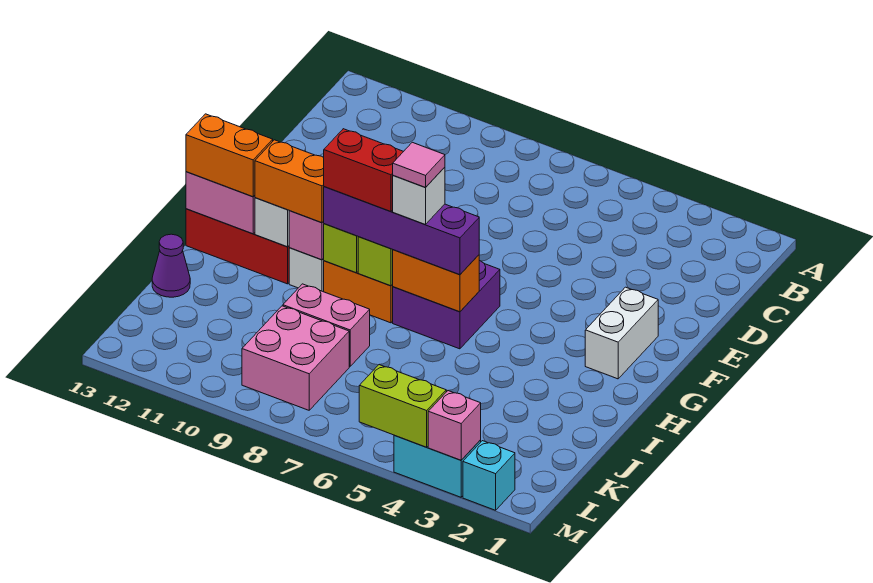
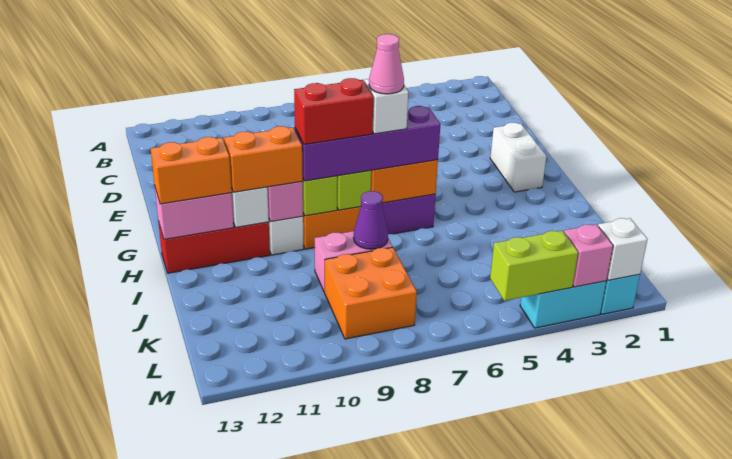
pink 1x1 tile [393,142,445,188] -> pink 1x1 cone [369,34,404,94]
purple 1x1 cone [152,234,190,297] -> purple 1x1 cone moved to [353,191,388,249]
pink 2x2 brick [242,306,349,410] -> orange 2x2 brick [325,247,417,339]
none -> white 1x1 brick [598,218,647,280]

